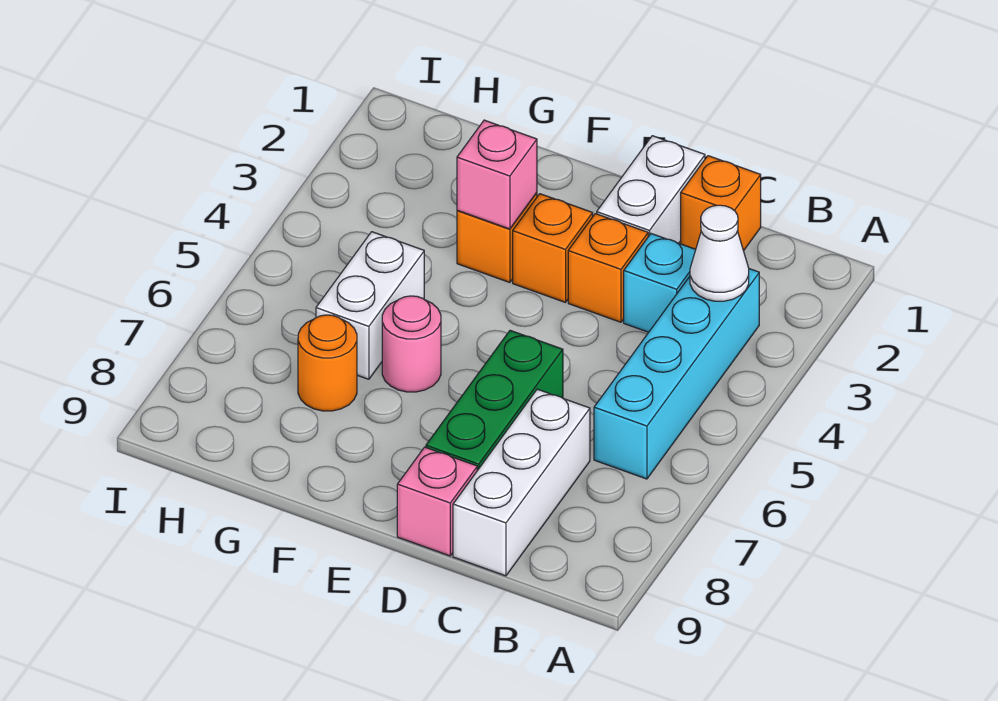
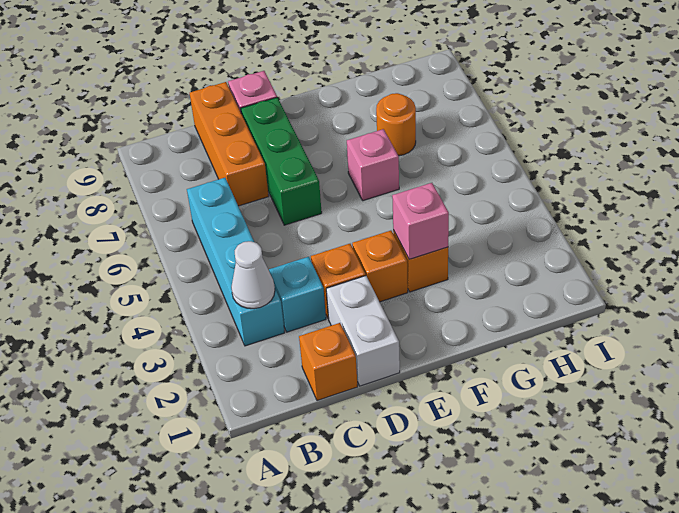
white 1x3 brick [453,389,590,576] -> orange 1x3 brick [190,82,269,206]
pink 1x1 round brick [382,296,441,392] -> pink 1x1 brick [347,129,399,201]
white 1x2 brick [316,232,424,379] -> none

